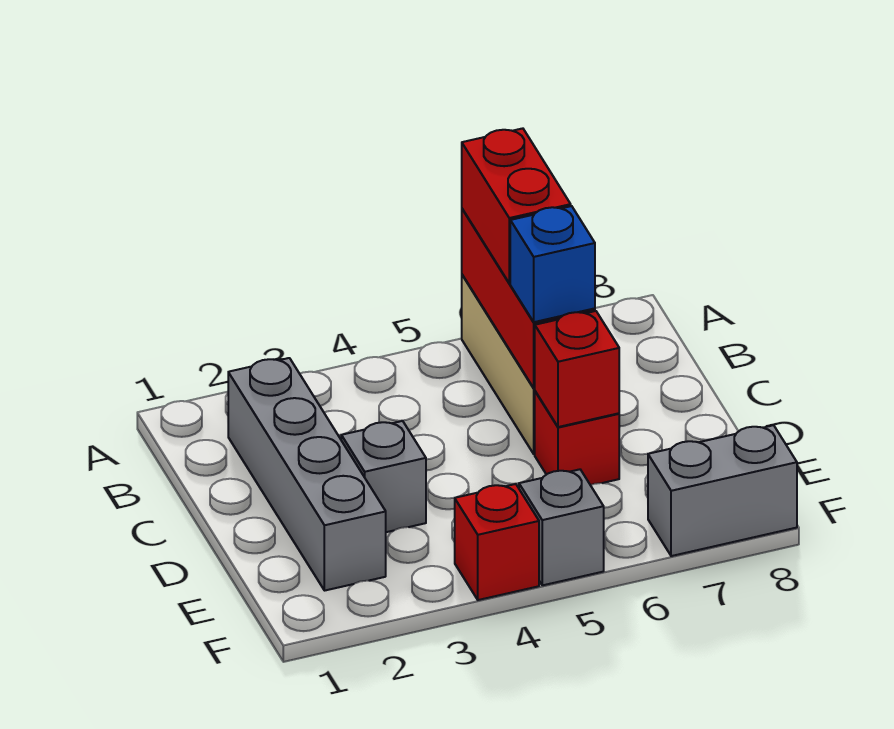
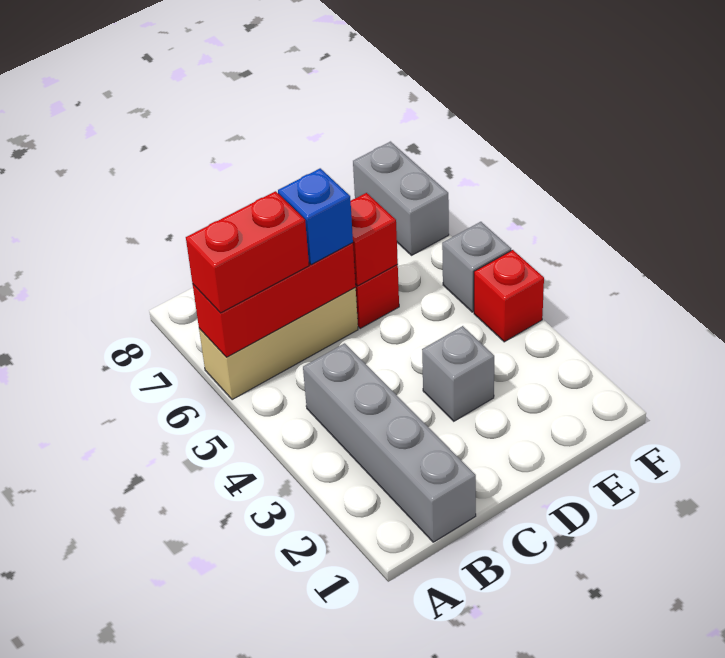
grey 1x4 brick [228,358,386,591] -> grey 1x4 brick turned to [303,343,476,542]

